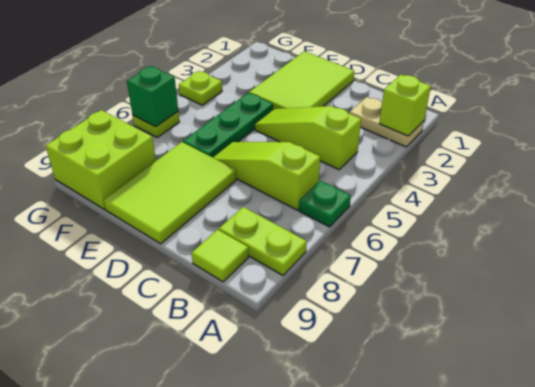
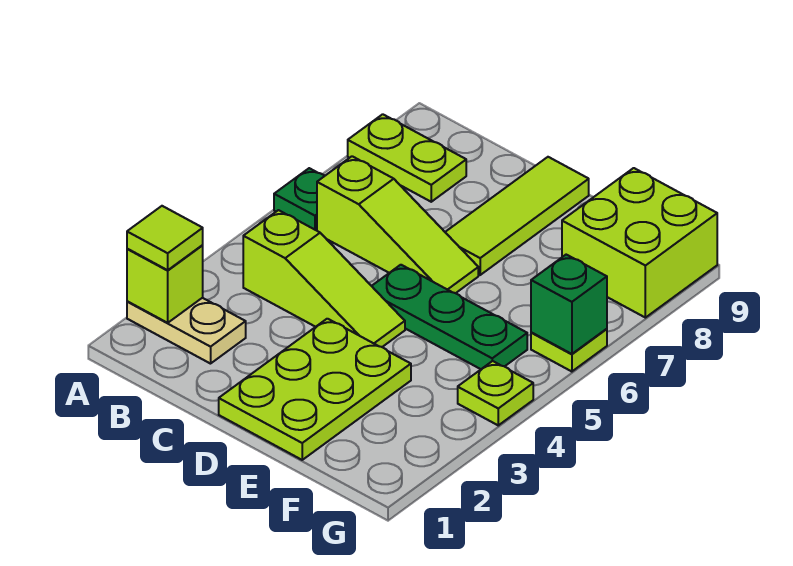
lime 1x1 tile [192,230,248,282] -> lime 1x1 tile moved to [127,206,203,270]
lime 2x3 tile [249,51,354,109] -> lime 2x3 plate [219,319,411,460]
lime 2x3 tile [104,142,236,244] -> lime 1x3 tile [445,157,589,275]
green 1x3 plate [183,93,273,158] -> green 1x3 plate turned to [372,265,527,369]

